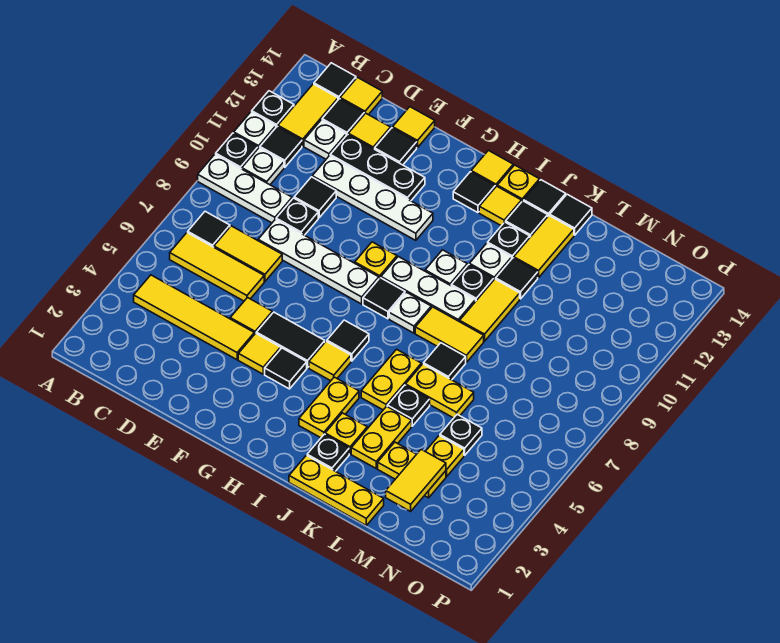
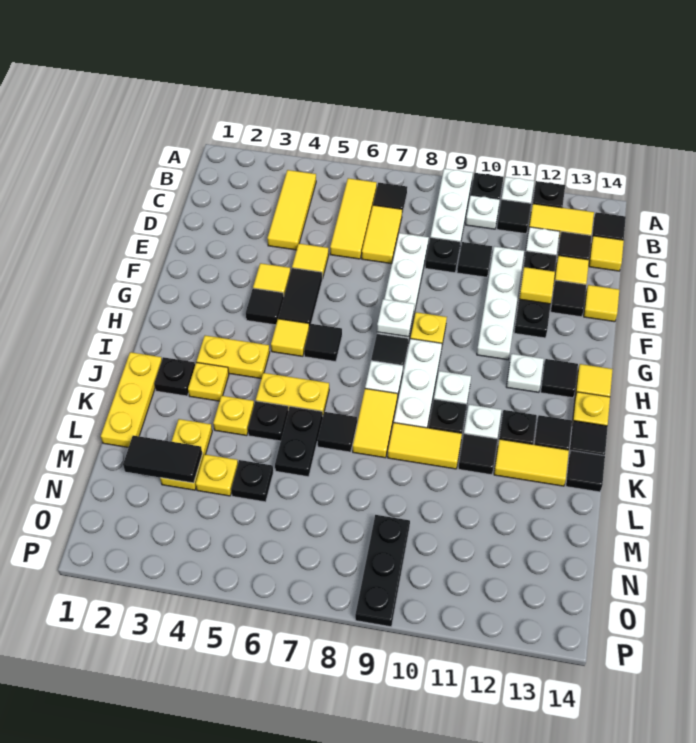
yellow 1x4 tile [134,275,254,360] -> yellow 1x3 tile [267,170,316,250]
none -> white 1x1 plate [377,299,414,337]
none -> white 1x1 plate [506,354,544,392]
yellow 1x1 tile [479,186,521,226] -> yellow 1x1 tile moved to [519,267,555,304]
yellow 1x2 plate [351,406,412,468] -> yellow 1x1 plate [213,396,254,436]
yellow 1x2 plate [406,364,474,418] -> black 1x2 plate [275,406,323,477]
yellow 1x2 tile [386,449,446,511] -> black 1x2 tile [123,436,202,483]
none -> black 1x3 plate [355,515,410,627]

